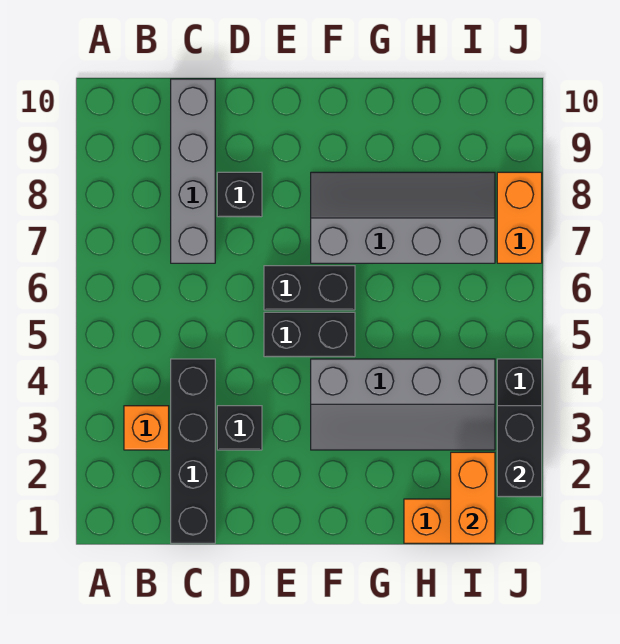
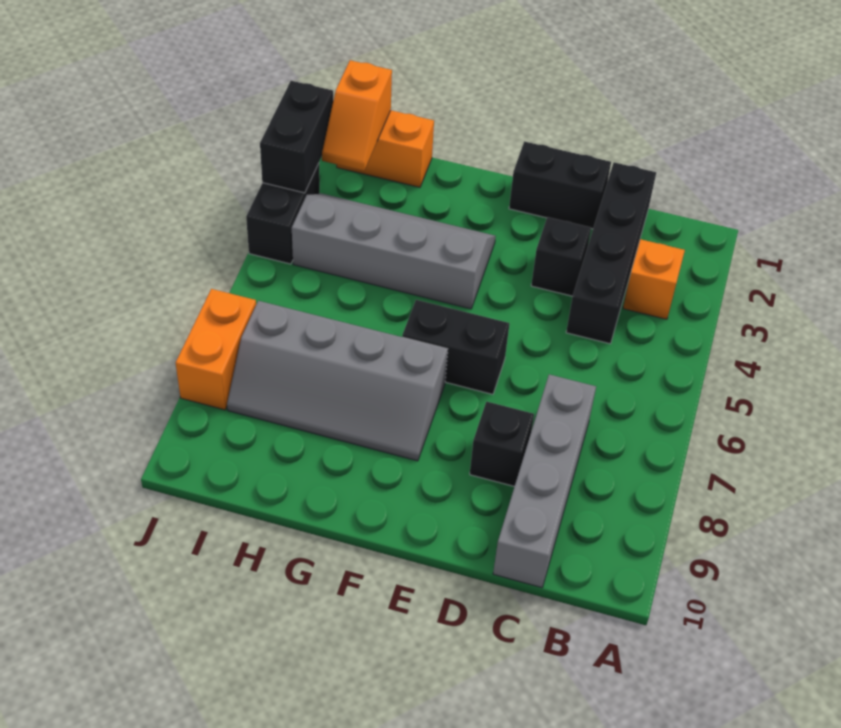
black 1x2 brick [264,312,355,357] -> black 1x2 brick moved to [509,141,611,229]
orange 1x2 brick [451,452,495,543] -> orange 1x2 slope [322,60,392,171]

